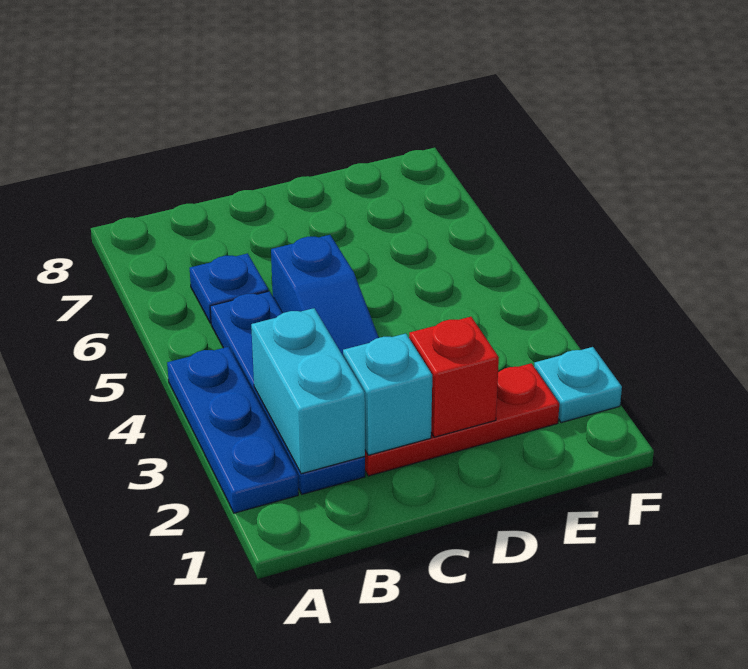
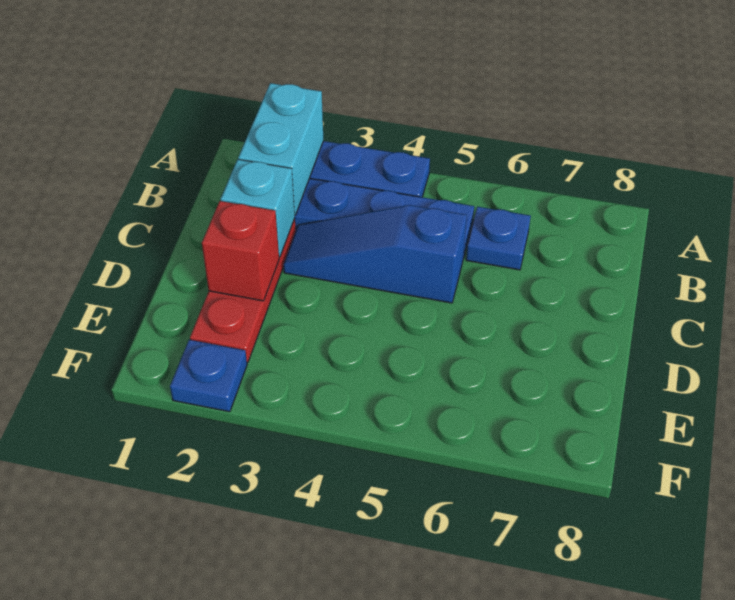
cyan 1x2 brick [251,308,365,474] -> cyan 1x2 brick turned to [238,83,323,215]
cyan 1x1 plate [534,347,622,423] -> blue 1x1 plate [170,340,247,412]

